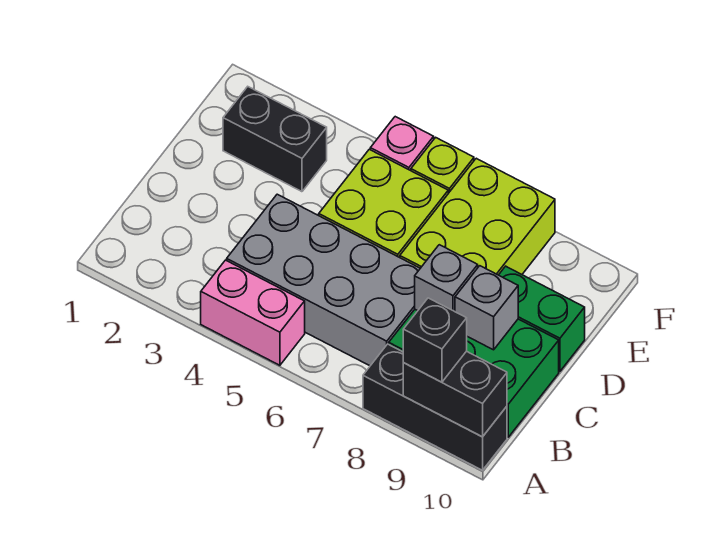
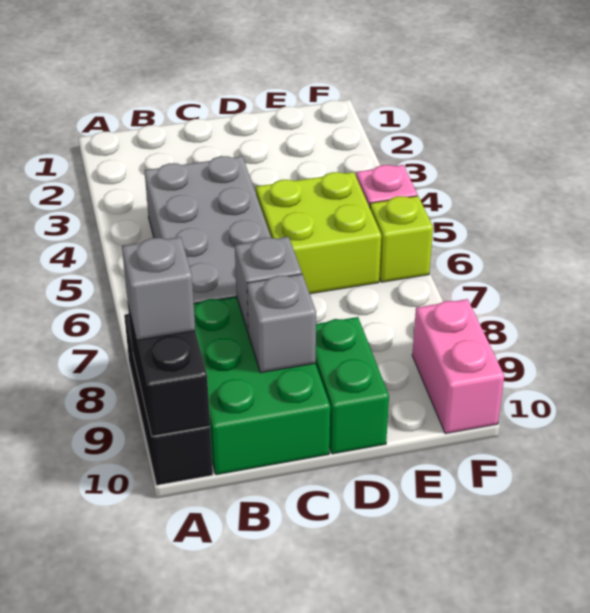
pink 1x2 brick [201,260,305,365] -> pink 1x2 brick moved to [412,299,504,434]
black 1x1 brick [403,298,467,382] -> grey 1x1 brick [122,237,195,340]
lime 2x3 brick [400,158,555,275] -> none
black 1x2 brick [223,87,327,192] -> none

